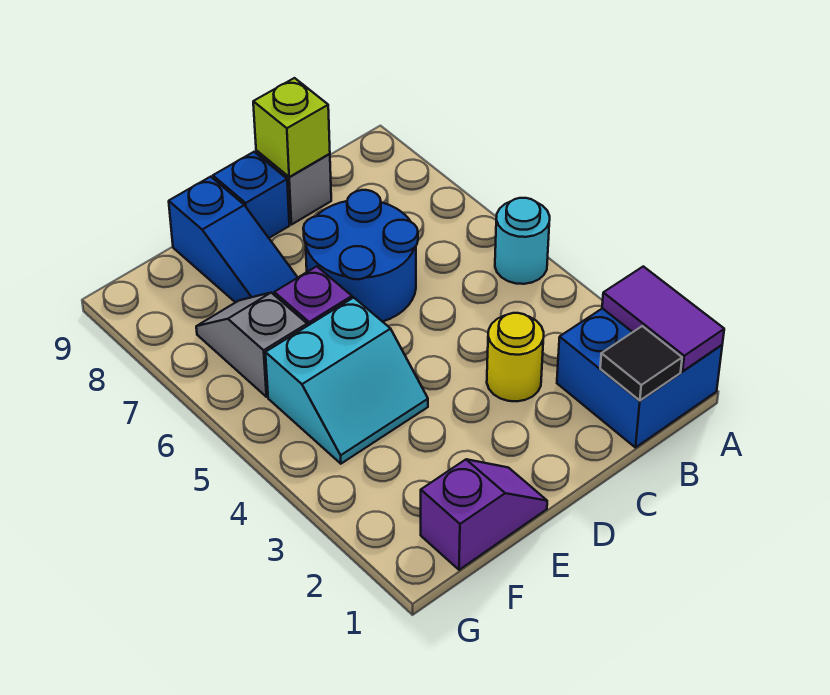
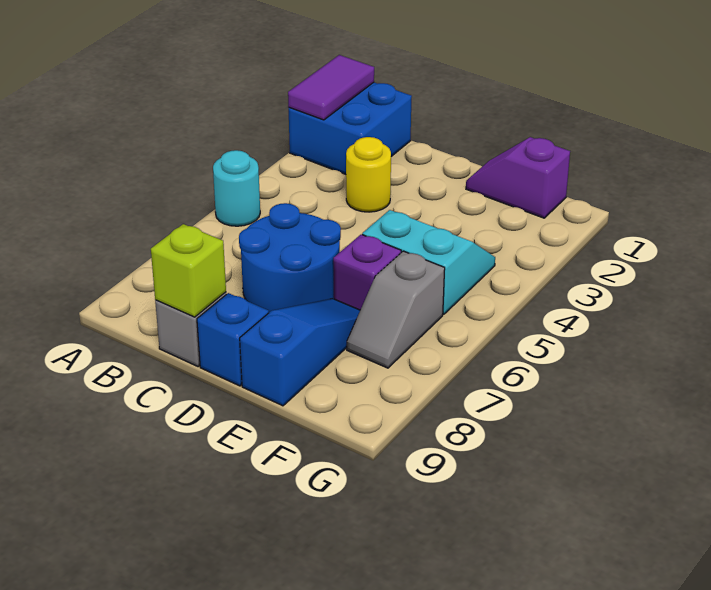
black 1x1 tile [600,326,682,400] -> none

